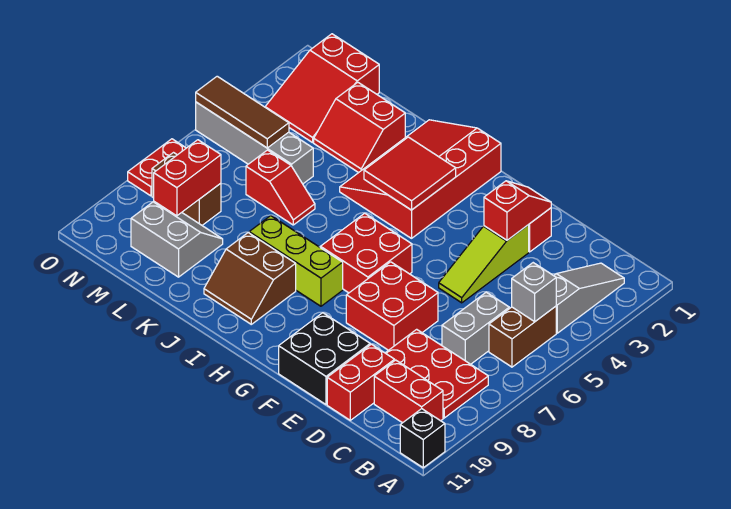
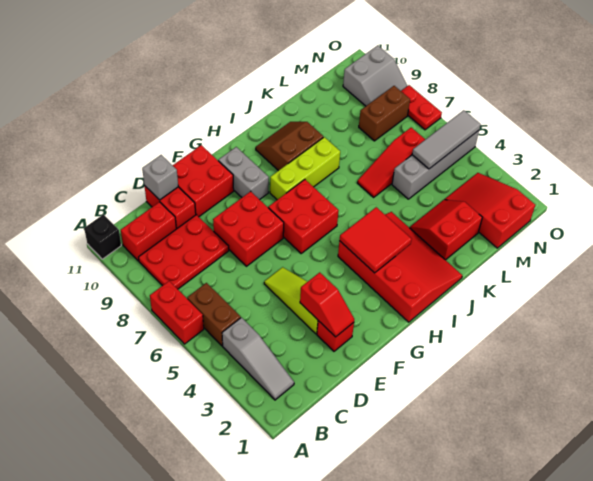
grey 1x1 brick [512,263,556,321] -> grey 1x1 brick moved to [142,155,178,200]
grey 1x2 brick [442,292,509,364] -> grey 1x2 brick moved to [218,147,269,200]
black 2x2 brick [279,313,370,404] -> red 2x2 brick [172,145,234,217]
red 1x2 slope [246,150,315,225] -> red 1x3 slope [357,128,425,197]
grey 2x2 slope [131,202,223,277] -> grey 2x2 slope moved to [343,45,407,106]
brown 1x3 tile [196,76,289,148] -> grey 1x3 tile [412,110,481,169]
red 1x2 brick [154,140,221,216] -> red 1x2 brick moved to [150,281,204,344]

